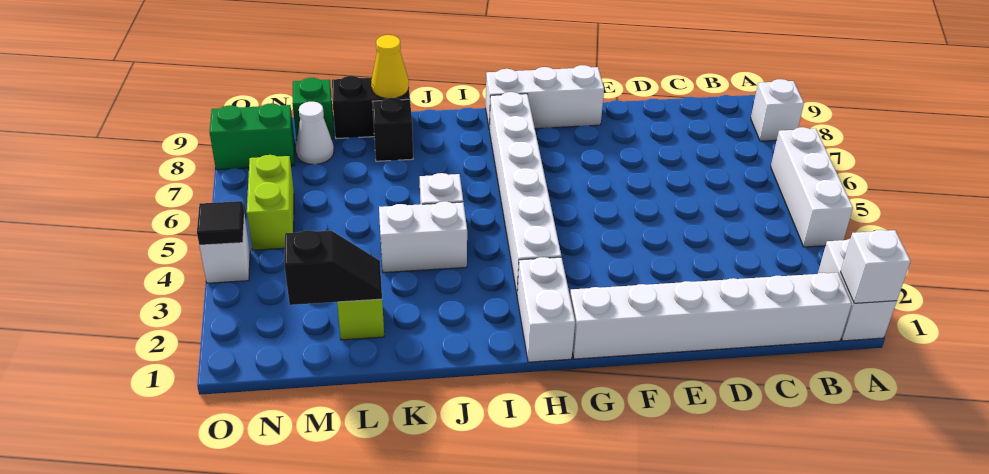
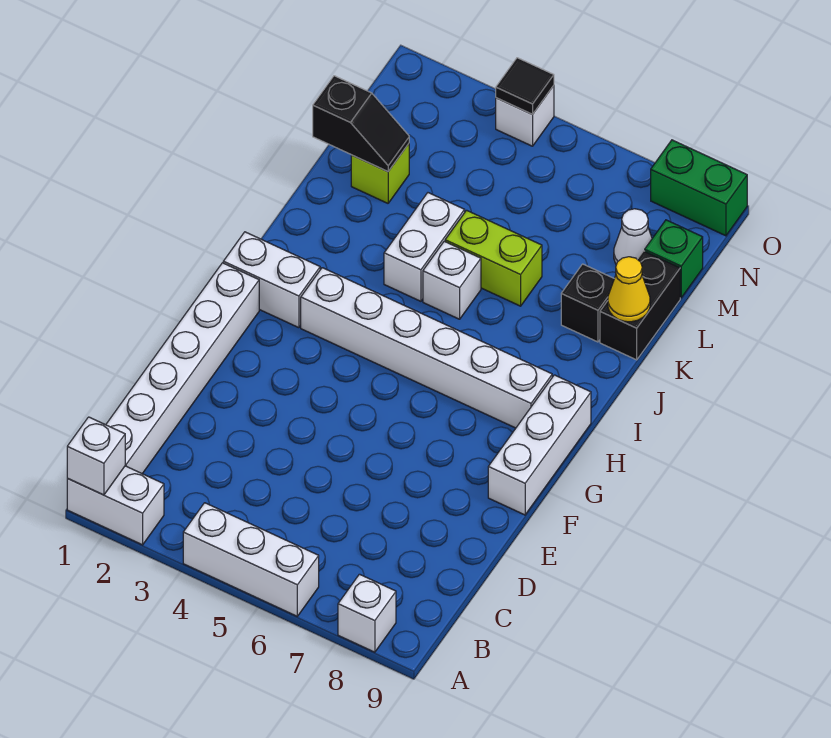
black 1x2 slope [284,230,382,305] -> black 1x2 slope turned to [313,76,409,172]
lime 1x2 brick [247,155,294,250] -> lime 1x2 brick moved to [445,210,542,306]
green 1x2 brick [210,103,295,170] -> green 1x2 brick turned to [651,140,747,236]

